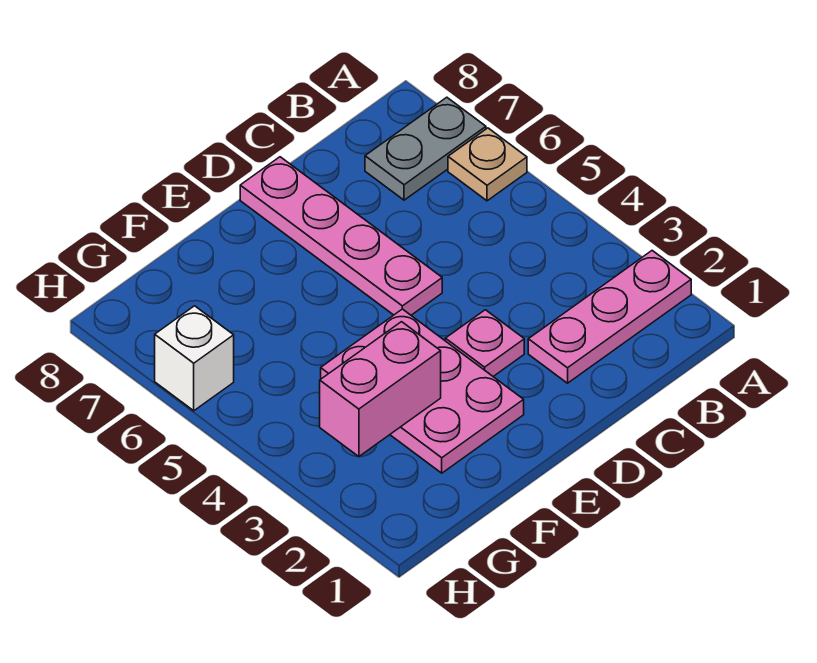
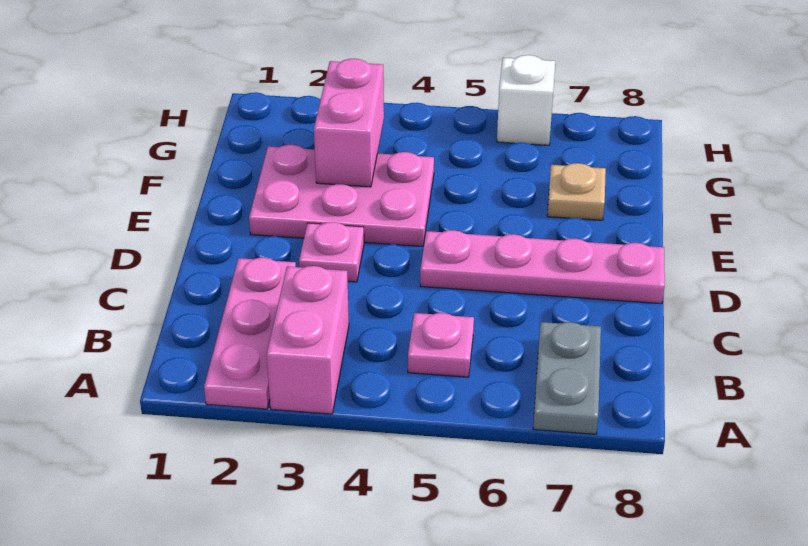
none -> pink 1x2 brick [266,266,349,414]
tan 1x1 plate [448,128,527,201] -> tan 1x1 plate moved to [547,163,606,220]
none -> pink 1x1 plate [408,313,474,377]

